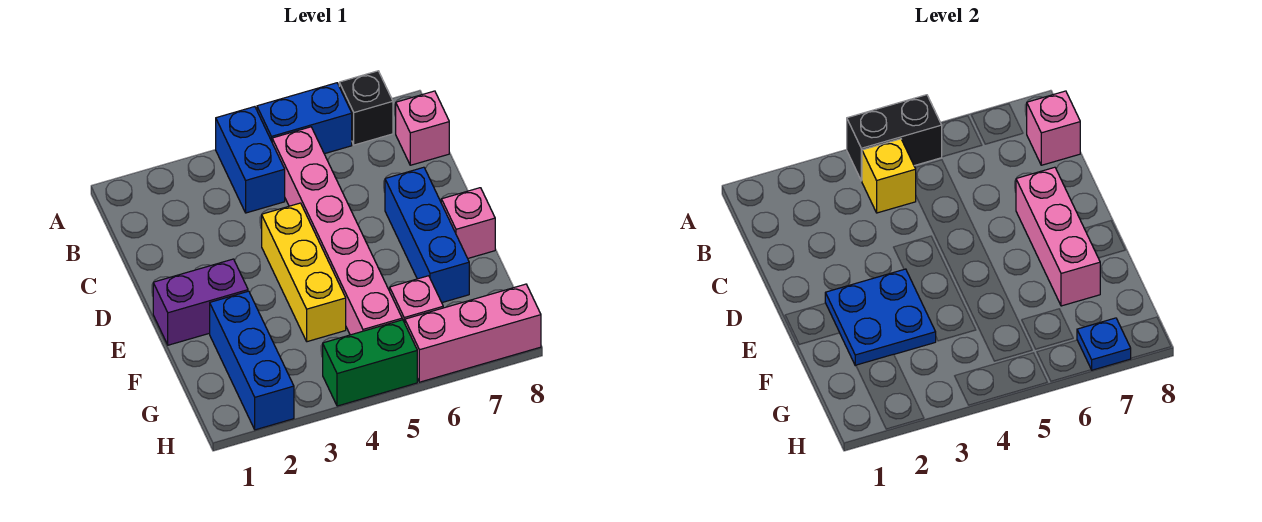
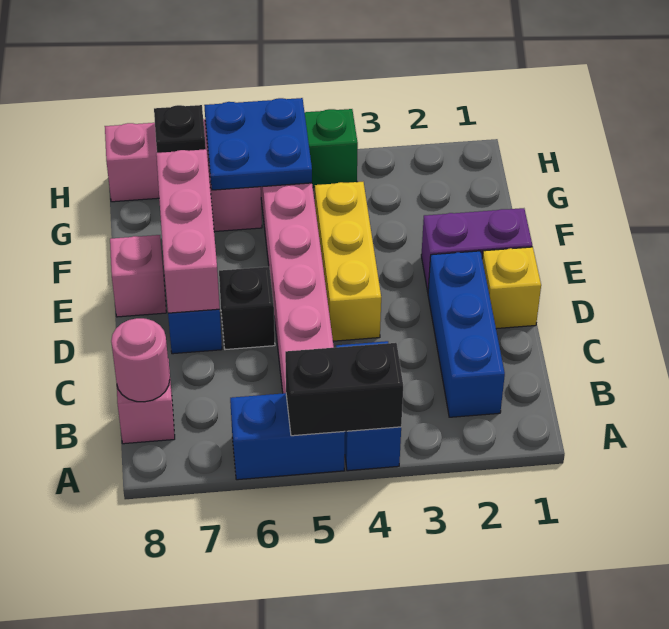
black 1x1 brick [339,71,393,145] -> black 1x1 brick moved to [219,267,275,350]
yellow 1x1 brick [862,139,916,213] -> yellow 1x1 brick moved to [482,247,541,329]
pink 1x1 brick [1027,91,1080,165] -> pink 1x1 round brick [111,318,170,402]
blue 2x2 plate [825,269,936,366] -> blue 2x2 plate moved to [204,98,312,190]
blue 1x3 brick [210,291,294,430] -> blue 1x3 brick moved to [428,251,505,417]
blue 1x1 plate [1077,318,1131,370] -> black 1x1 plate [154,105,206,153]

